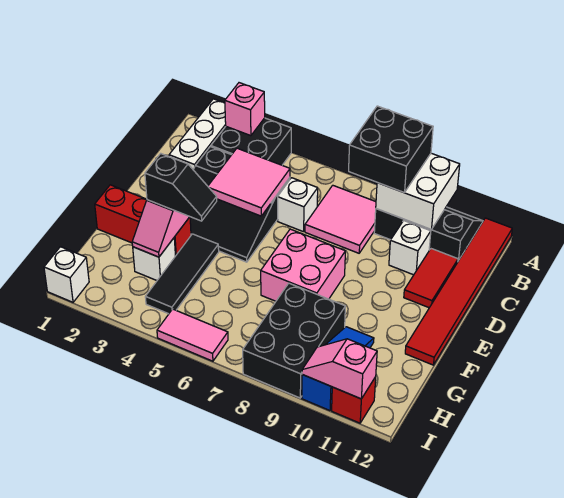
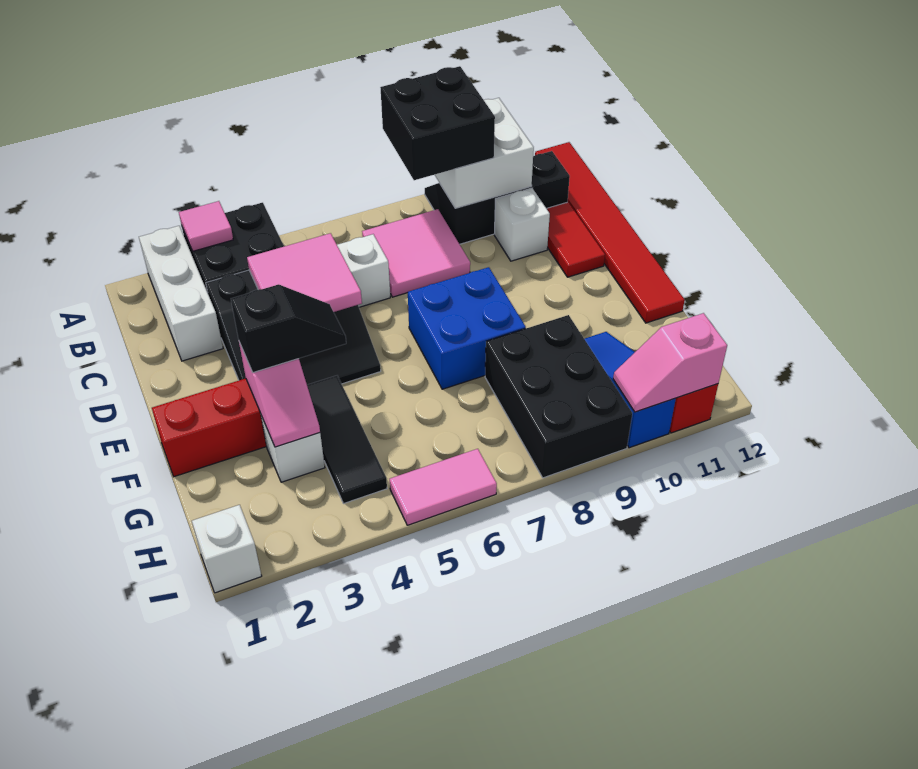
pink 1x1 brick [225,83,265,136] -> pink 1x1 tile [179,201,233,251]
pink 2x2 brick [261,229,345,301] -> blue 2x2 brick [408,267,526,389]

